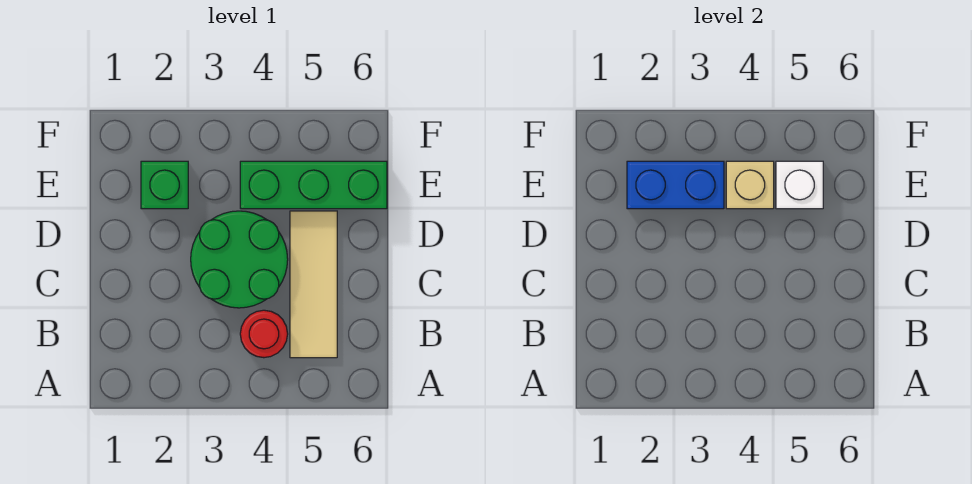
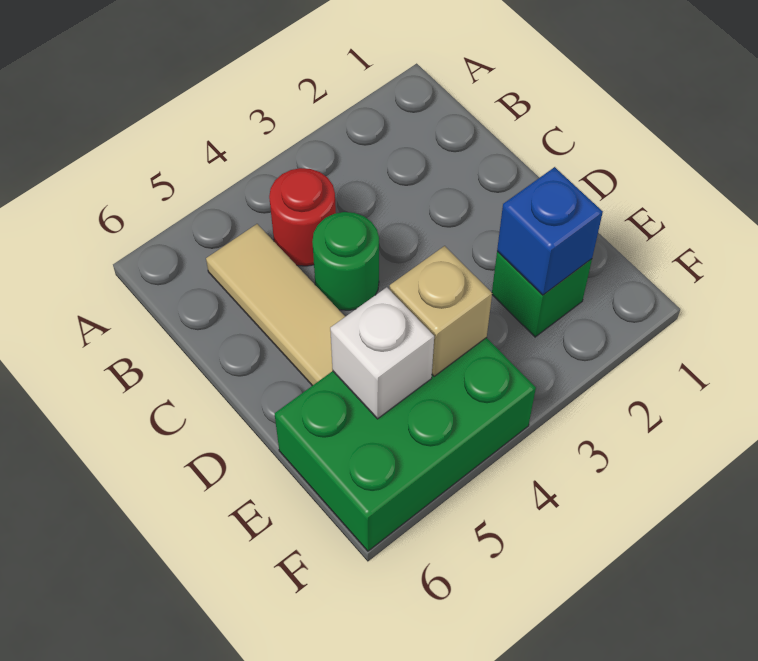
green 2x2 round brick [191,211,288,308] -> green 1x1 round brick [312,212,379,310]
blue 1x2 brick [627,161,724,209] -> blue 1x1 brick [497,167,603,295]
green 1x3 brick [240,161,387,209] -> green 2x3 brick [275,338,536,551]

